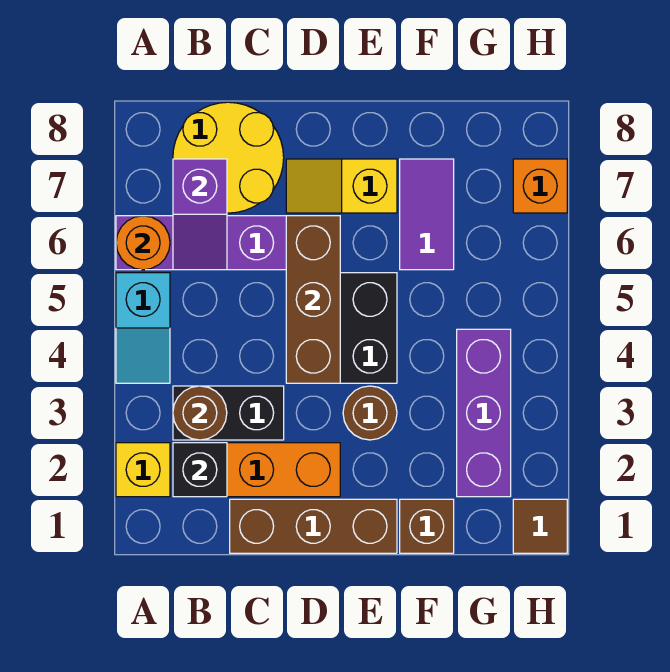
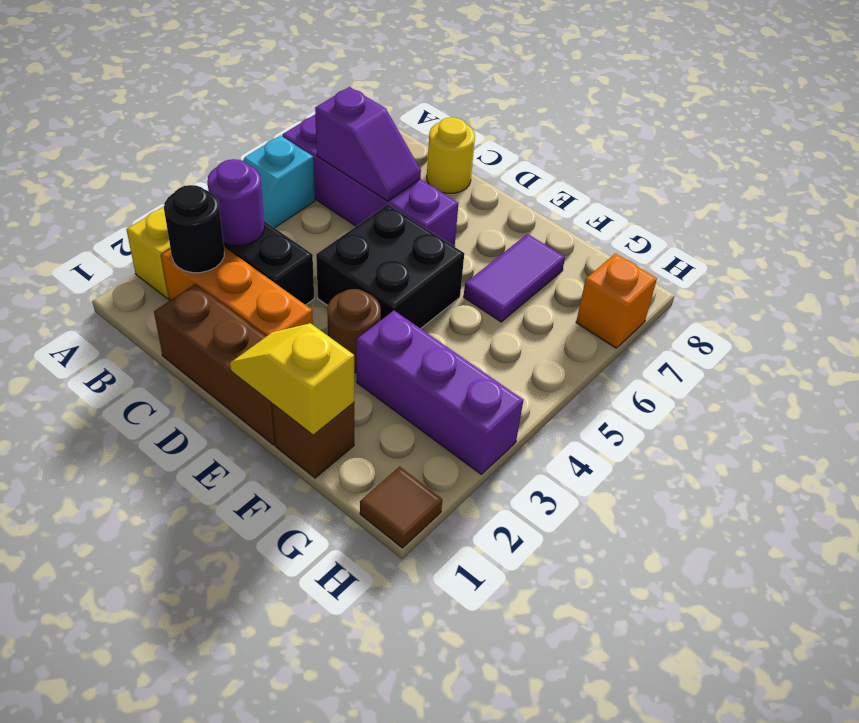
orange 1x1 round brick [116,216,170,270] -> none
black 1x1 brick [173,443,227,497] -> black 1x1 round brick [164,185,224,273]
brown 1x1 round brick [173,386,227,440] -> purple 1x1 round brick [207,159,264,245]
purple 1x2 slope [173,159,227,270] -> purple 1x2 slope turned to [315,87,421,201]
yellow 2x2 round brick [173,102,284,213] -> yellow 1x1 round brick [427,117,475,193]
brown 1x3 brick [286,216,340,383] -> none
yellow 1x2 slope [286,159,397,213] -> yellow 1x2 slope moved to [230,323,354,435]
purple 1x3 brick [457,329,511,497] -> purple 1x3 brick turned to [357,311,523,474]

